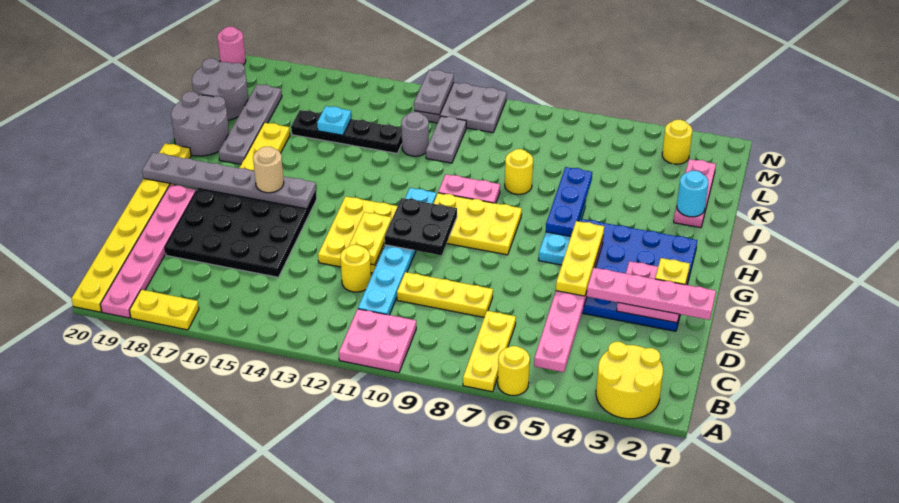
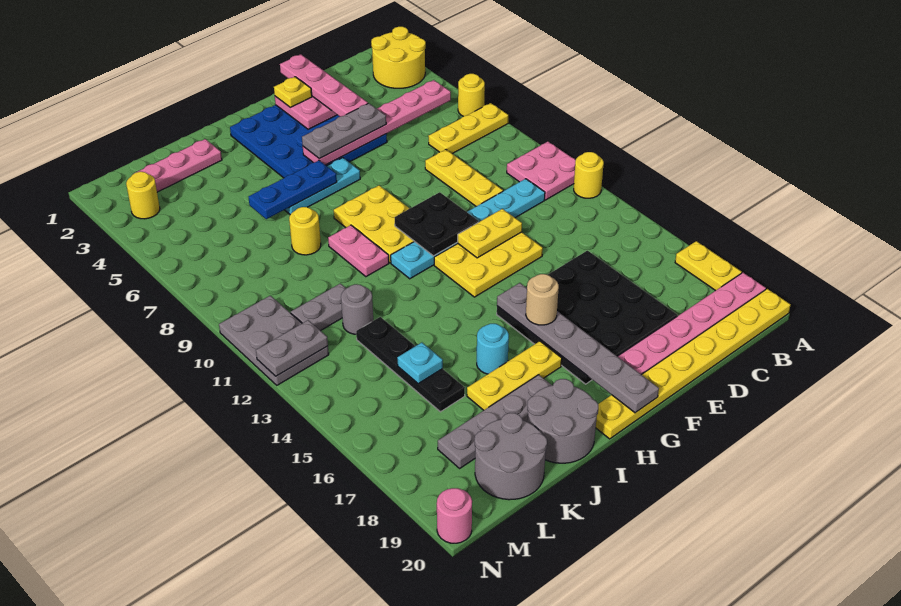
yellow 1x1 round brick [340,245,371,292] -> yellow 1x1 round brick moved to [574,152,604,198]
yellow 1x3 plate [556,221,604,296] -> grey 1x3 plate [302,103,386,159]
cyan 1x1 round brick [677,171,708,217] -> cyan 1x1 round brick moved to [477,324,509,374]

